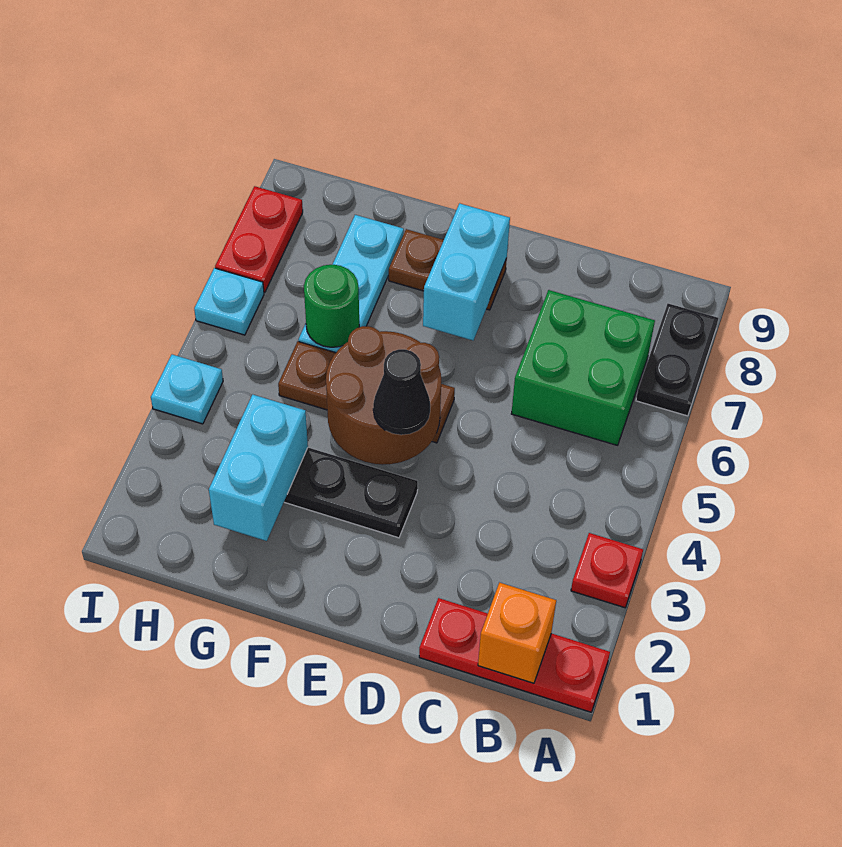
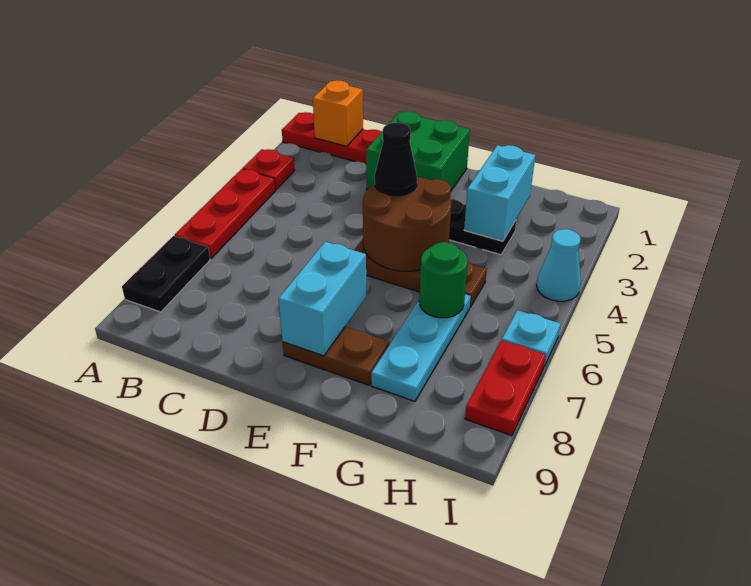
none -> red 1x3 plate [175,169,275,259]
green 2x2 brick [511,290,655,445] -> green 2x2 brick moved to [366,111,470,190]
cyan 1x1 plate [151,355,223,424] -> cyan 1x1 cone [537,229,581,301]

